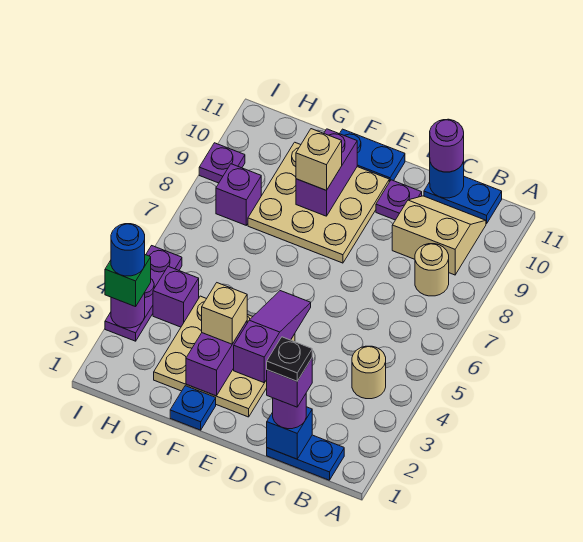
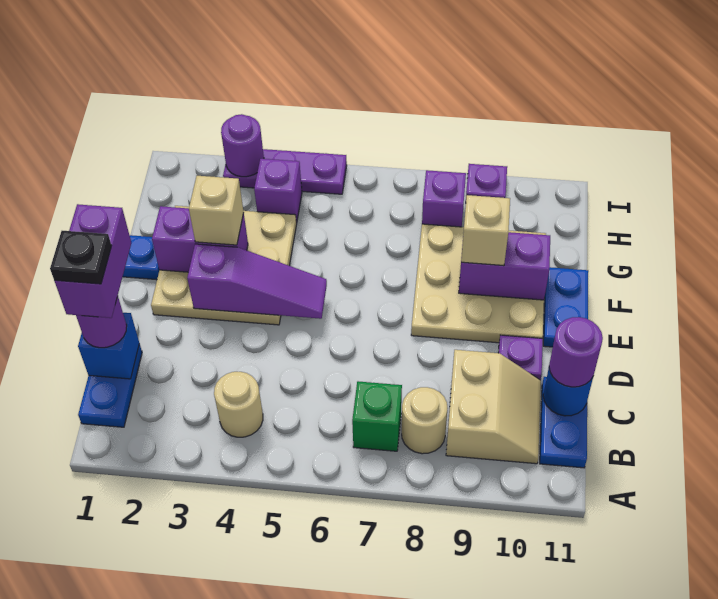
purple 1x1 brick [267,358,312,407] -> purple 1x2 brick [55,204,131,318]
green 1x1 brick [105,255,151,307] -> green 1x1 brick moved to [352,381,402,451]
blue 1x1 round brick [111,224,145,276] -> none

